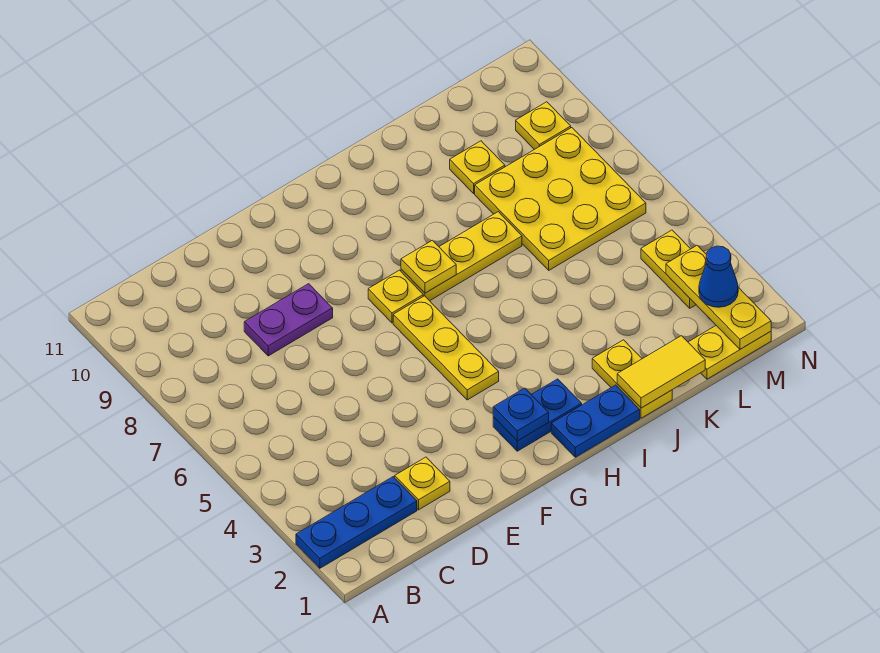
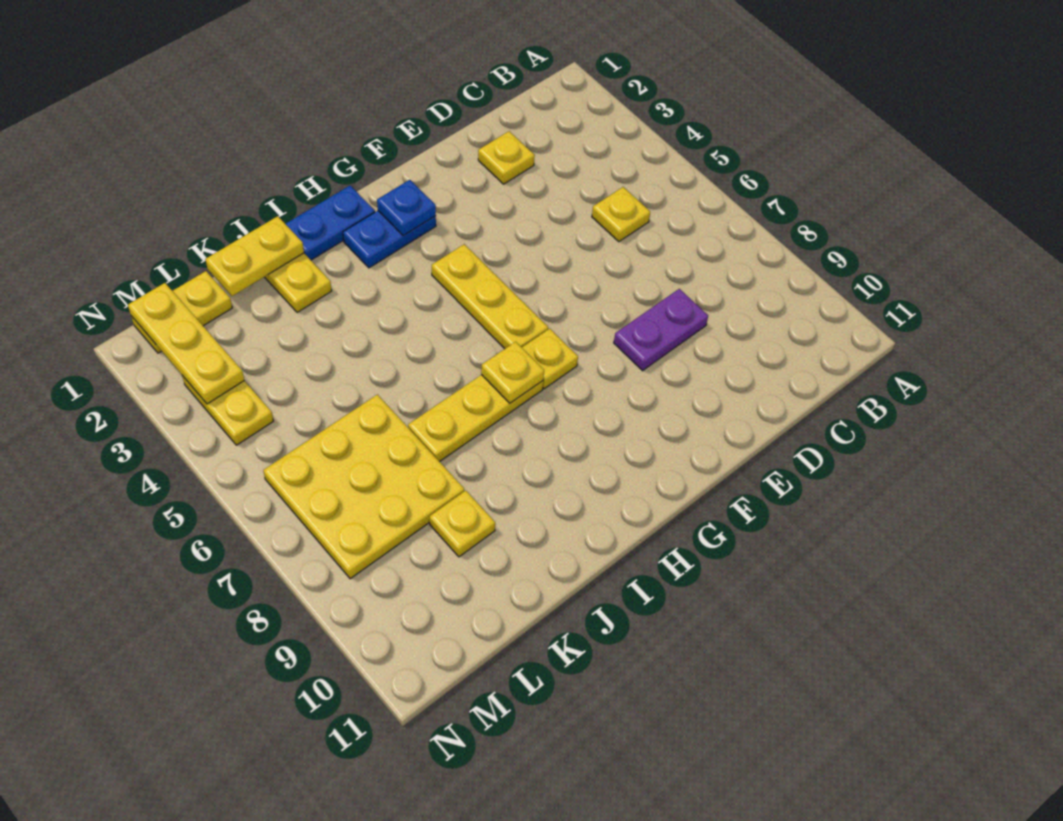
blue 1x3 plate [296,477,417,568] -> none
yellow 1x2 tile [617,336,705,408] -> yellow 1x2 plate [205,216,304,296]
blue 1x1 cone [699,246,738,307] -> none
yellow 1x1 plate [516,102,571,150] -> yellow 1x1 plate moved to [592,187,650,242]

